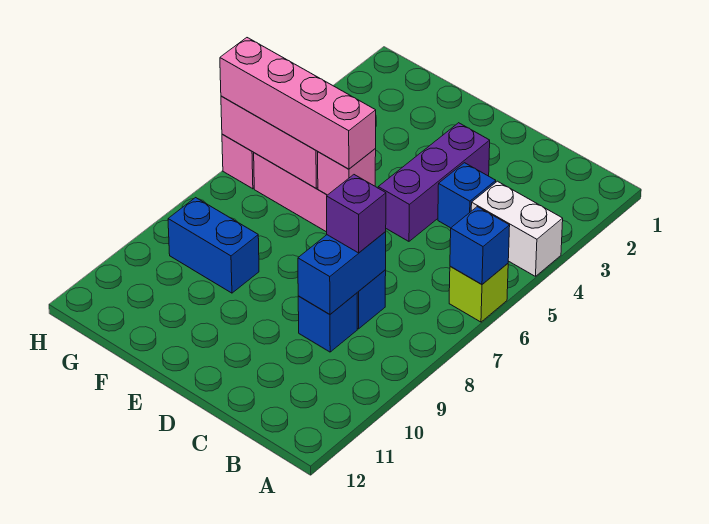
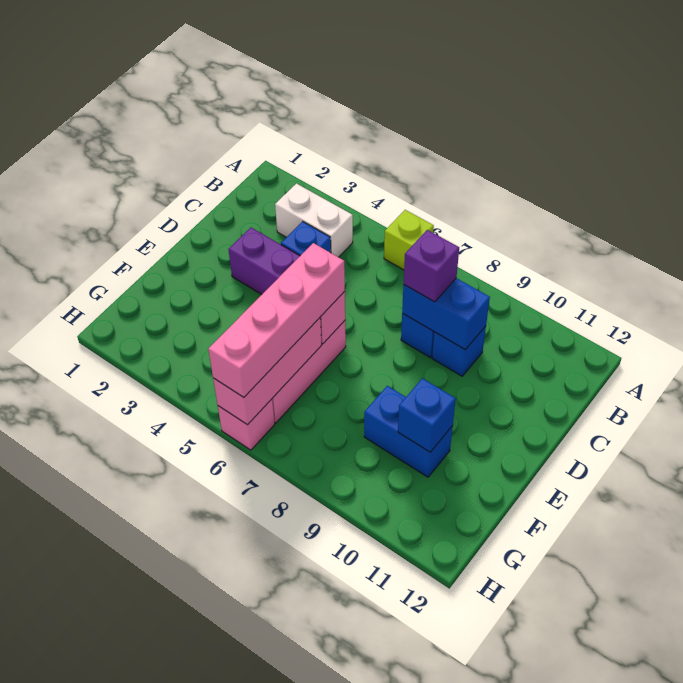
white 1x2 brick [471,181,563,276] -> white 1x2 brick turned to [275,184,353,257]
blue 1x1 brick [450,207,510,284] -> blue 1x1 brick moved to [398,378,456,452]
blue 1x2 brick [168,198,259,293] -> blue 1x2 brick turned to [364,386,453,477]

